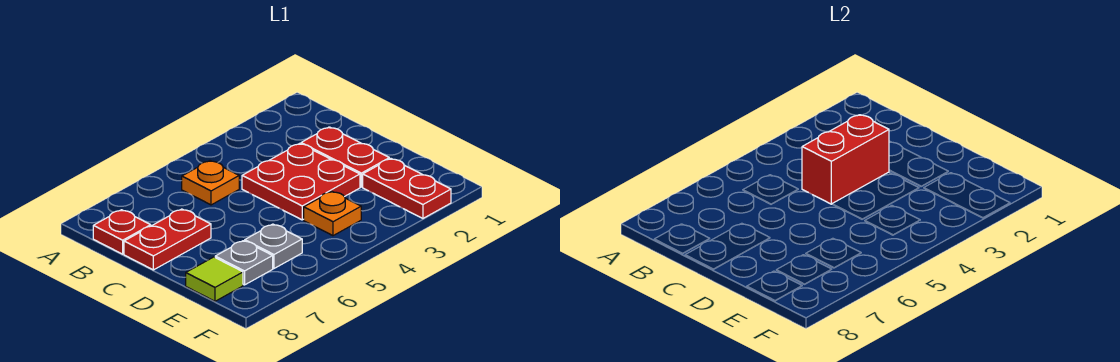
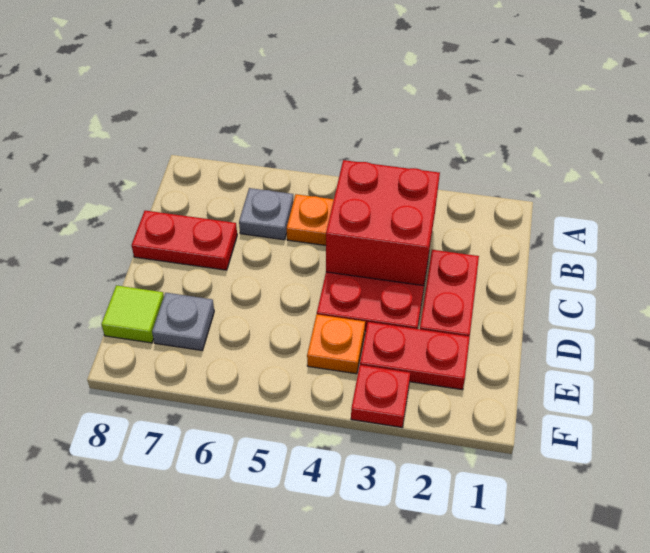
red 1x1 plate [93,210,151,254] -> red 1x1 plate moved to [351,365,410,427]
red 1x2 brick [802,115,889,204] -> red 2x2 brick [326,160,440,286]
red 1x2 plate [363,159,451,218] -> red 1x2 plate turned to [360,322,470,390]
grey 1x1 plate [245,224,302,268] -> grey 1x1 plate moved to [239,188,293,240]

